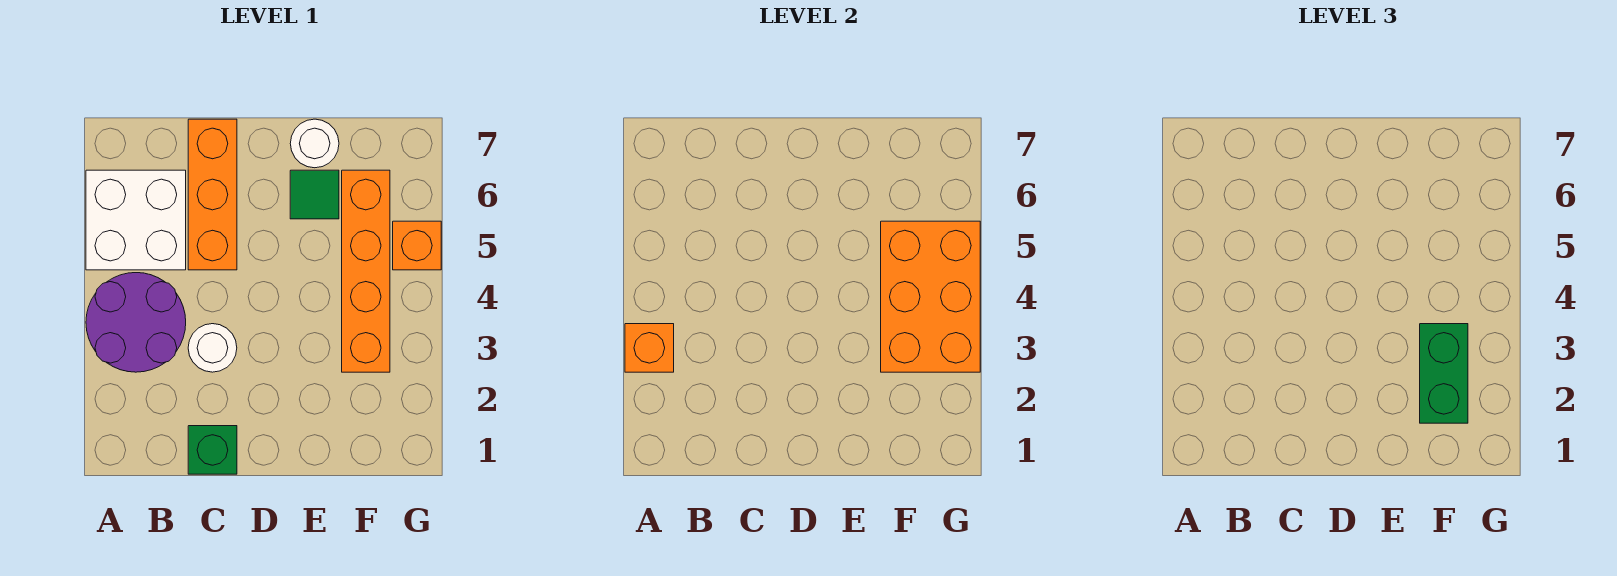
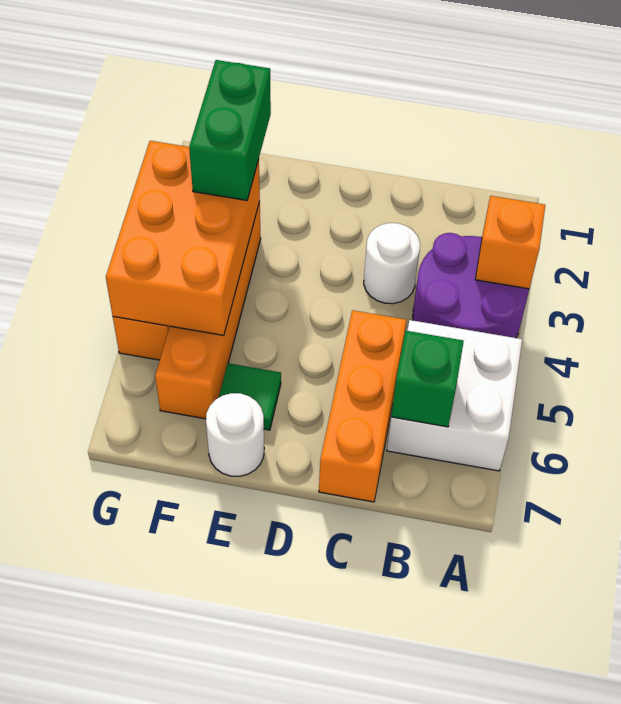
green 1x1 brick [188,426,237,474] -> green 1x1 brick moved to [391,331,464,427]

